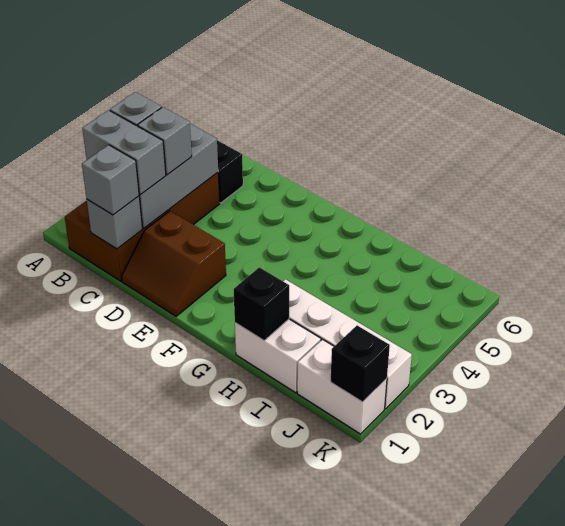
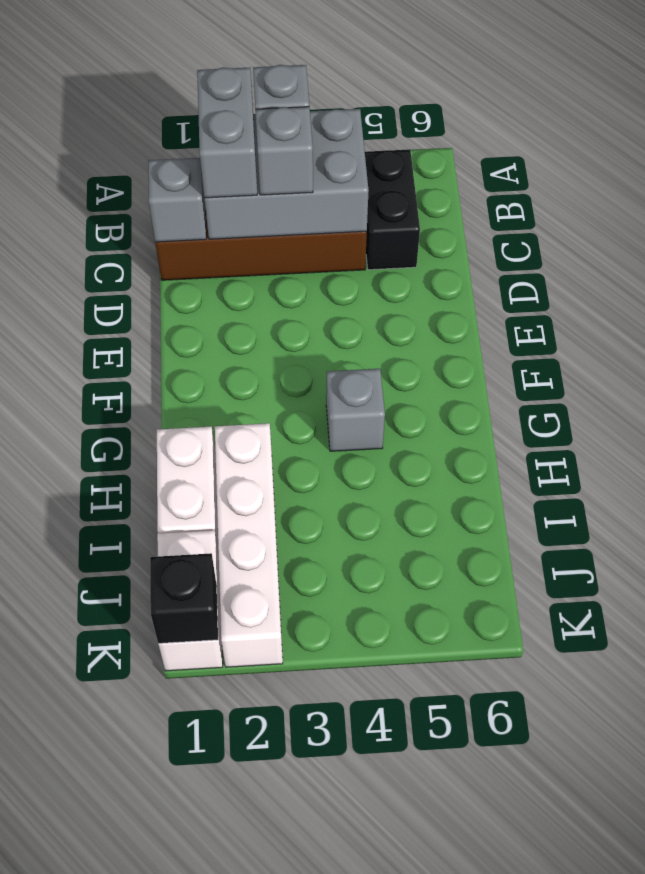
grey 1x1 brick [82,145,139,215] -> grey 1x1 brick moved to [326,369,385,451]
brown 2x2 slope [122,211,226,316] -> none
black 1x1 brick [234,267,289,341] -> none

